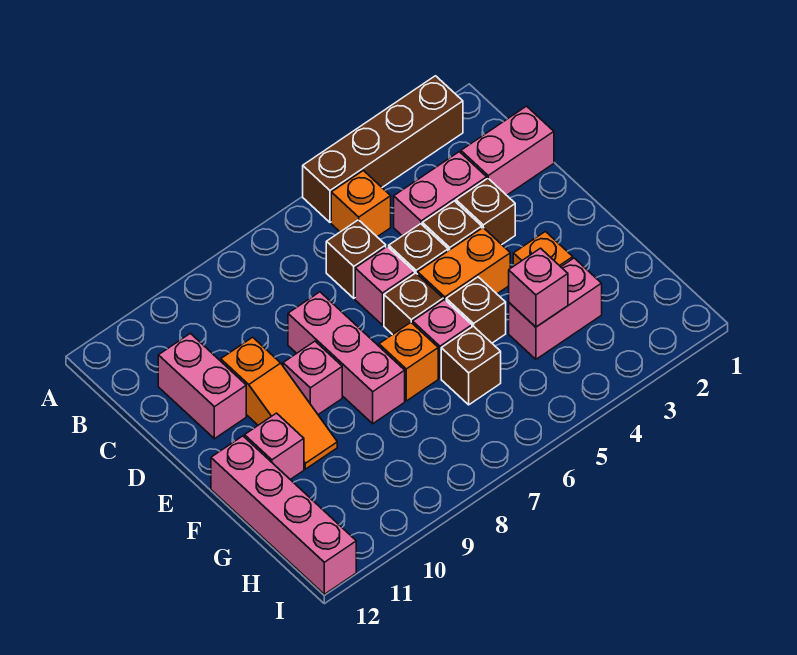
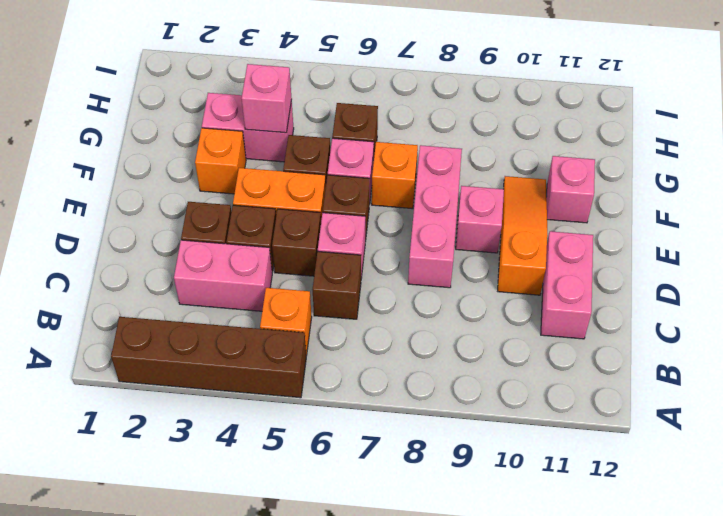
pink 1x2 brick [461,106,554,195] -> none
pink 1x4 brick [211,436,356,594] -> none

